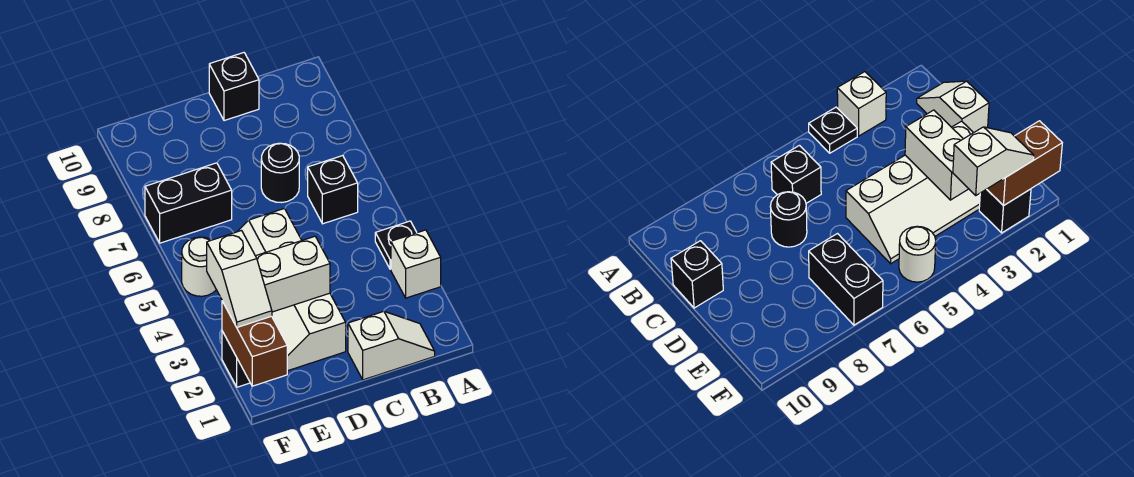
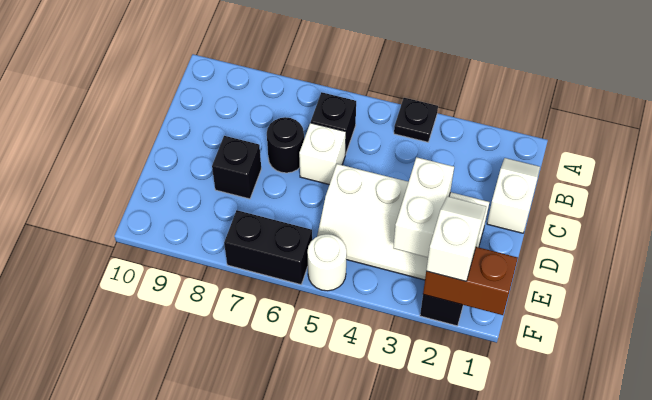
white 1x1 brick [391,230,441,298] -> white 1x1 brick moved to [299,123,346,185]
black 1x1 brick [209,53,259,121] -> black 1x1 brick moved to [212,136,261,199]
black 1x2 brick [145,163,232,243] -> black 1x2 brick turned to [224,210,312,285]
white 1x2 slope [207,231,272,327] -> white 1x2 slope turned to [426,197,486,281]

